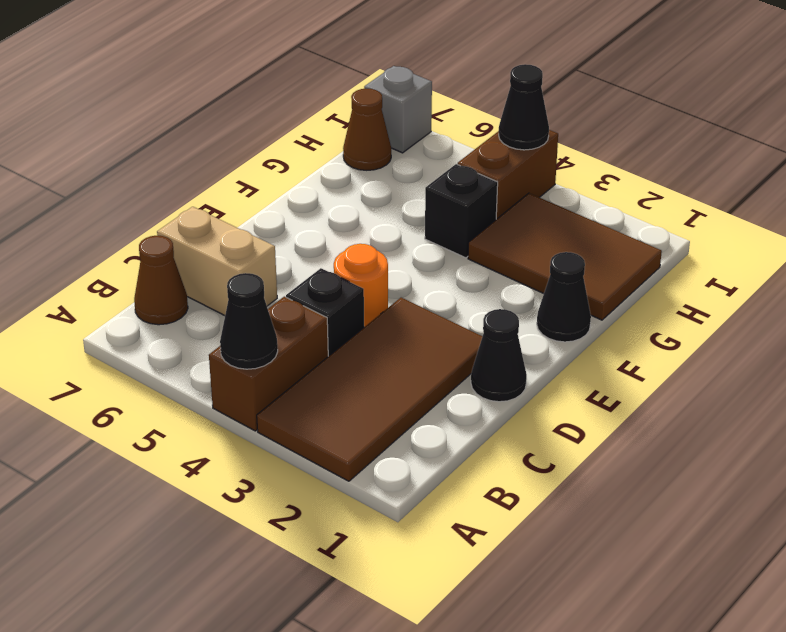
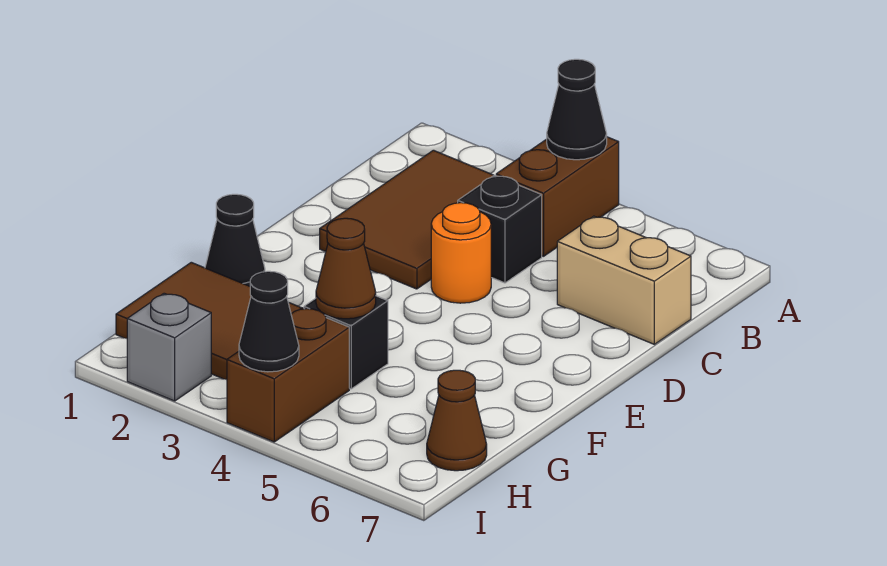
brown 2x4 tile [257,298,482,481] -> brown 2x3 tile [320,150,494,289]
brown 1x1 cone [134,236,188,325] -> brown 1x1 cone moved to [316,218,376,319]
black 1x1 cone [471,309,527,402] -> none
grey 1x1 brick [364,66,432,153] -> grey 1x1 brick moved to [127,293,211,401]

